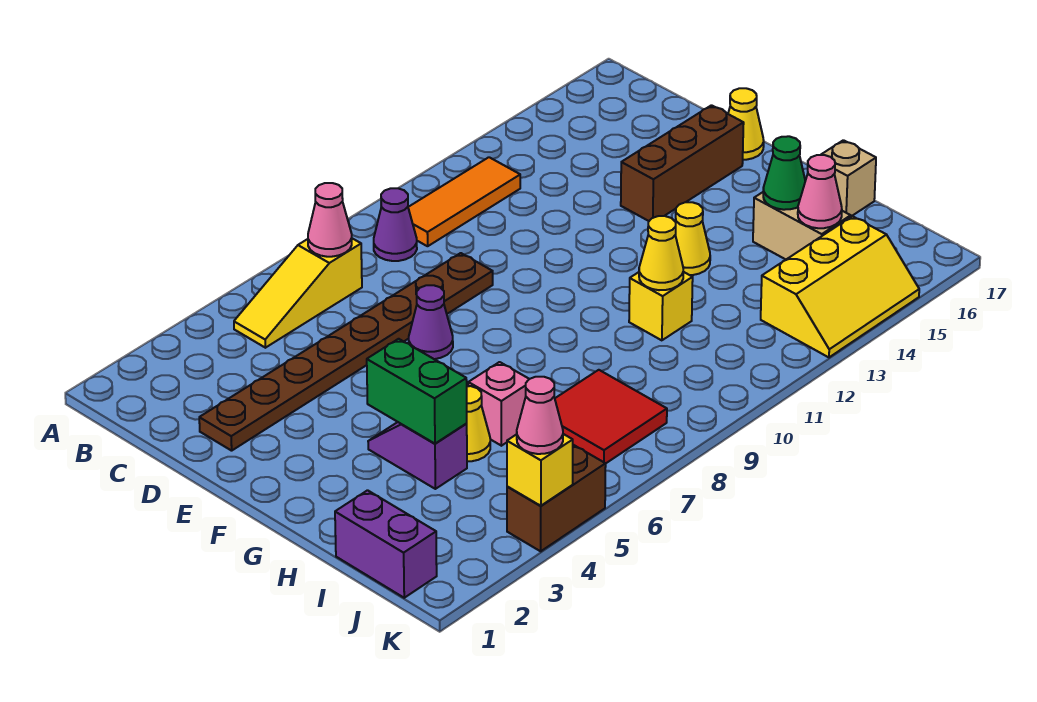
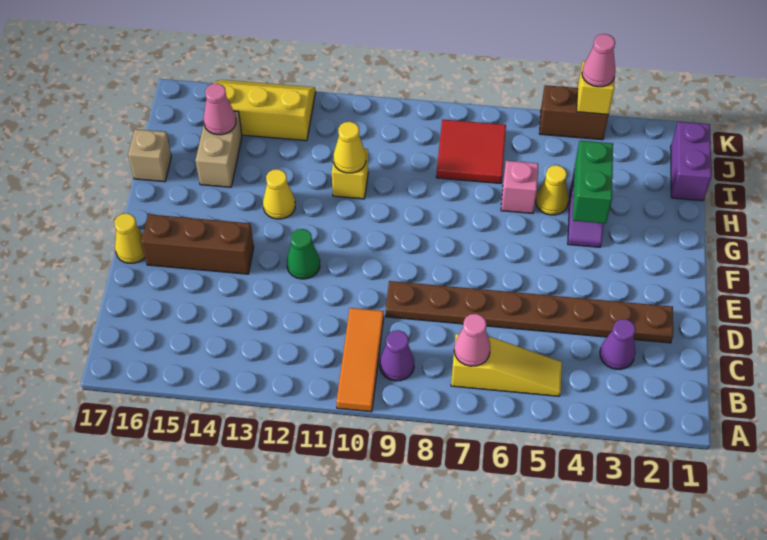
orange 1x3 tile [408,157,520,246] -> orange 1x3 tile turned to [336,308,384,412]
purple 1x1 cone [409,285,453,359] -> purple 1x1 cone moved to [600,319,636,369]
green 1x1 cone [763,136,805,210] -> green 1x1 cone moved to [287,229,320,279]

